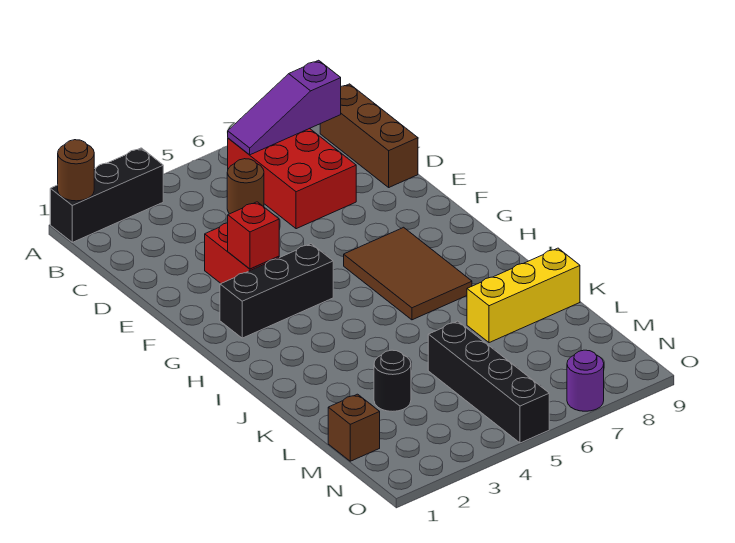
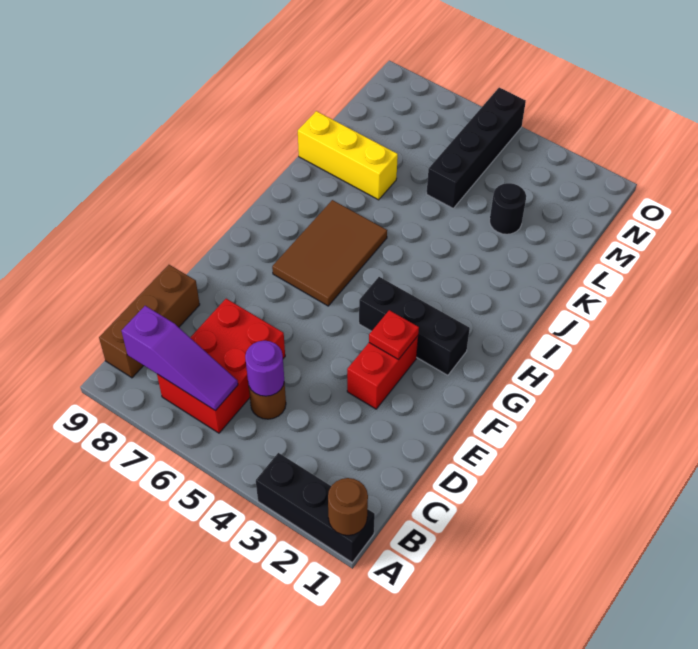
red 1x1 brick [228,202,279,269] -> red 1x1 plate [369,310,419,359]
brown 1x1 brick [328,394,380,461] -> none
purple 1x1 round brick [567,350,604,411] -> purple 1x1 round brick moved to [245,341,284,396]

